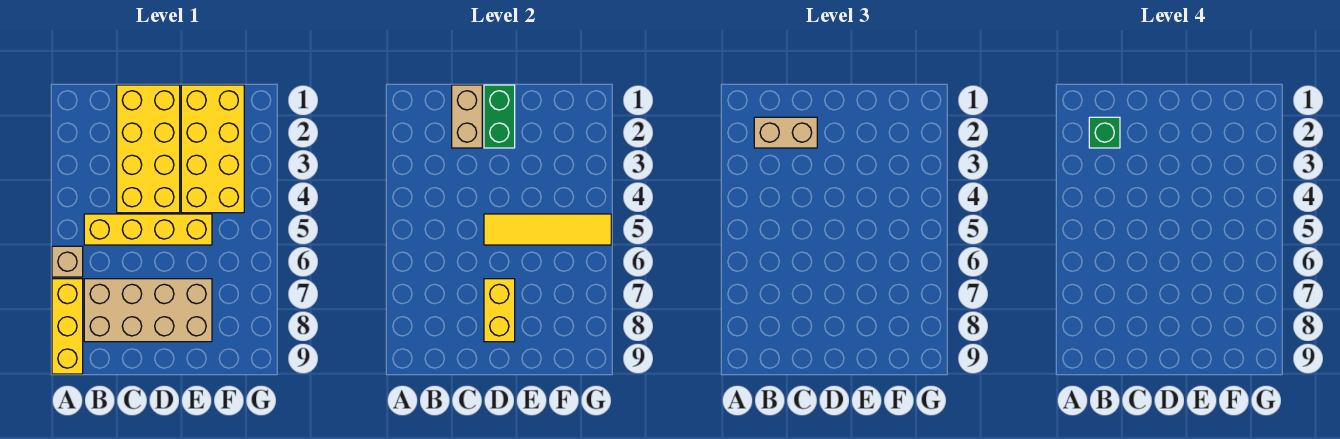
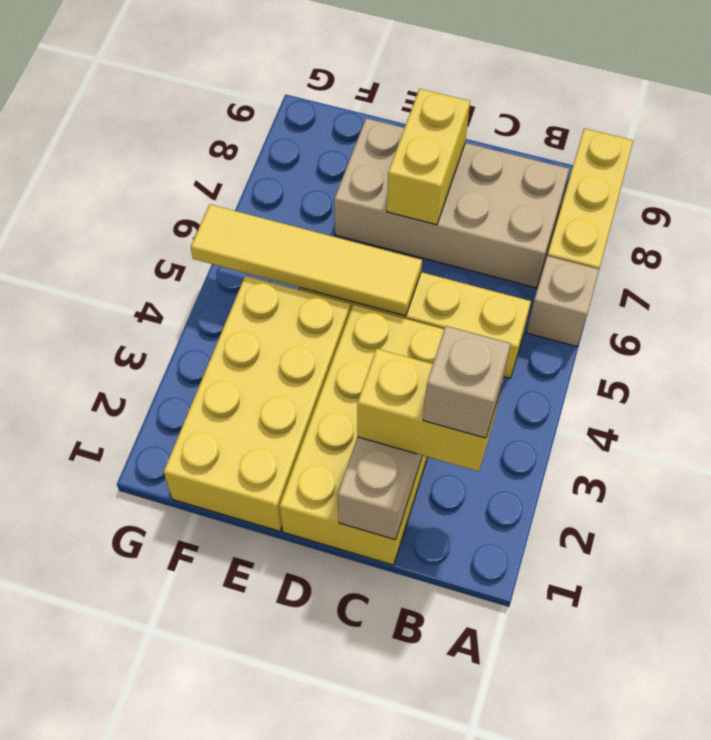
tan 1x2 brick [754,117,817,148] -> yellow 1x2 brick [357,349,501,471]
green 1x1 brick [1089,117,1120,148] -> tan 1x1 brick [423,326,511,438]
green 1x2 brick [484,85,515,148] -> none

